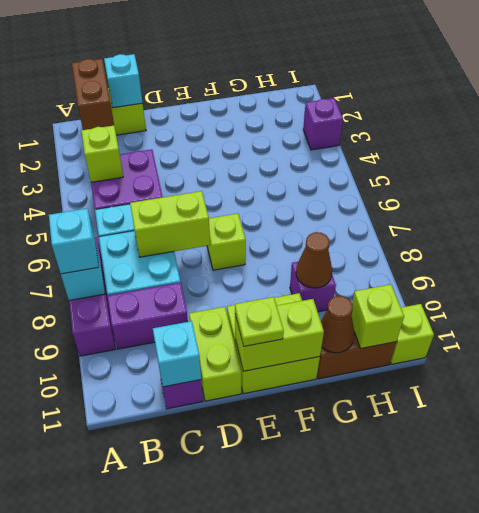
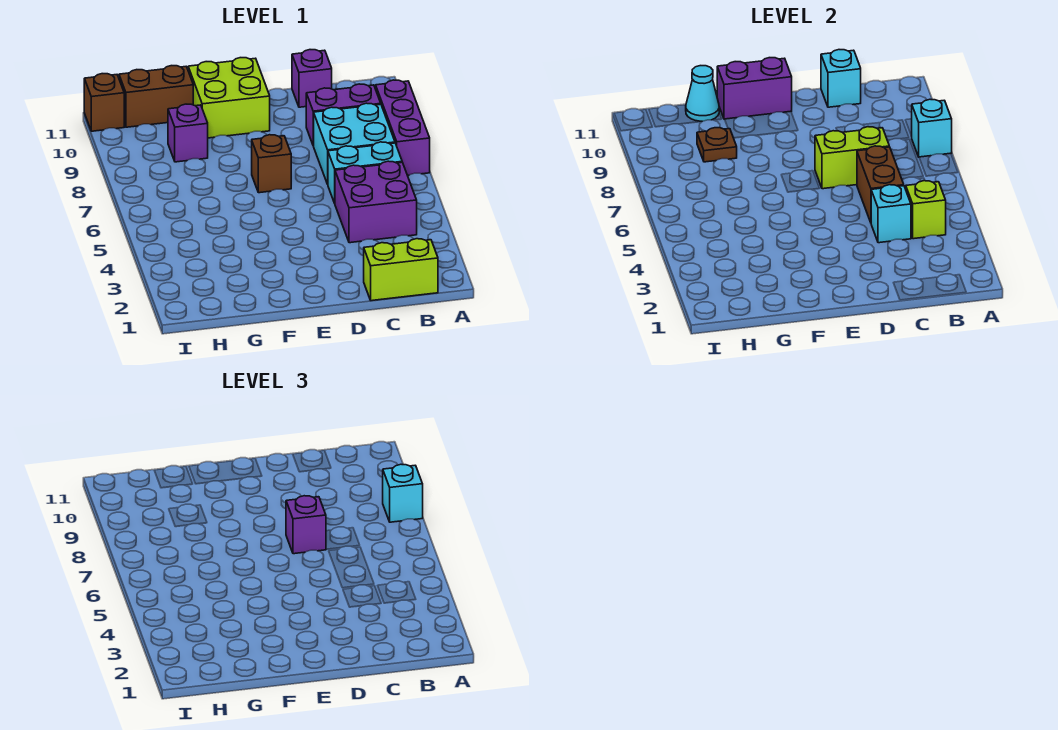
brown 1x2 brick [72,59,114,130] -> brown 1x2 brick moved to [857,146,904,222]
cyan 1x1 brick [104,54,143,108] -> cyan 1x1 brick moved to [871,185,911,243]
lime 1x2 brick [189,307,241,401] -> none
lime 1x1 brick [207,214,246,270] -> brown 1x1 brick [252,135,291,193]
lime 1x2 brick [235,299,324,371] -> purple 1x2 brick [717,58,792,119]
lime 1x1 plate [235,297,284,346] -> none
brown 1x1 cone [296,232,332,288] -> brown 1x1 plate [697,128,737,162]
brown 1x1 cone [321,296,355,353] -> cyan 1x1 cone [686,66,719,122]
lime 1x1 brick [351,284,404,349] -> none
purple 1x1 brick [303,98,343,150] -> purple 1x1 brick moved to [286,496,326,554]
lime 1x1 brick [390,304,434,364] -> brown 1x1 brick [84,74,124,131]

